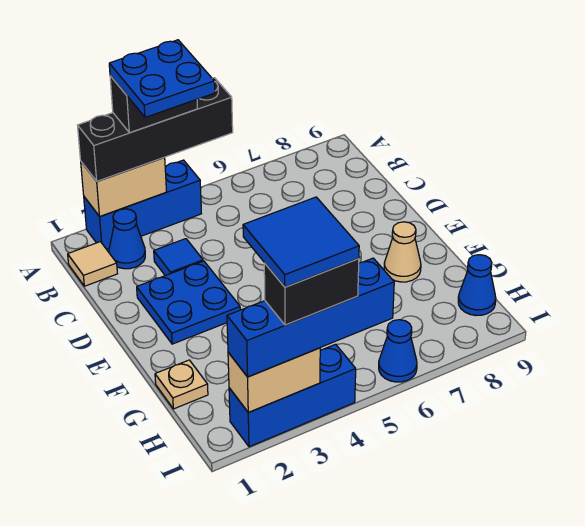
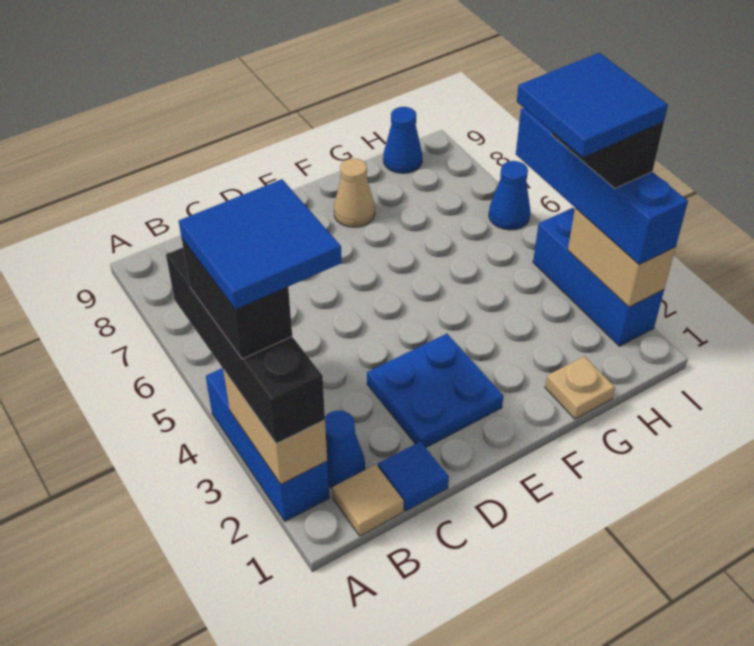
blue 2x2 plate [109,40,215,117] -> blue 2x2 tile [179,179,342,310]
blue 1x1 tile [154,239,203,276] -> blue 1x1 tile moved to [378,442,449,511]

